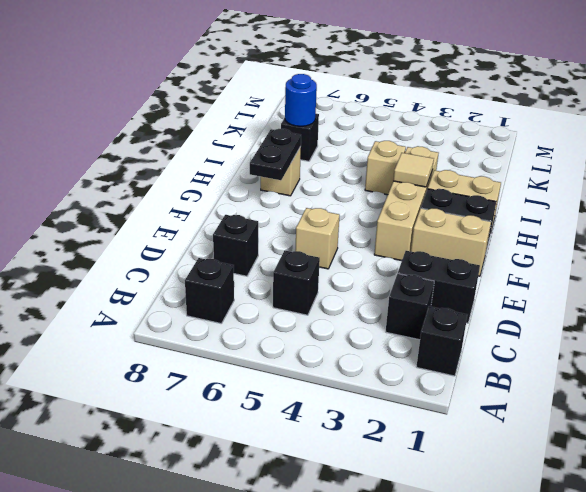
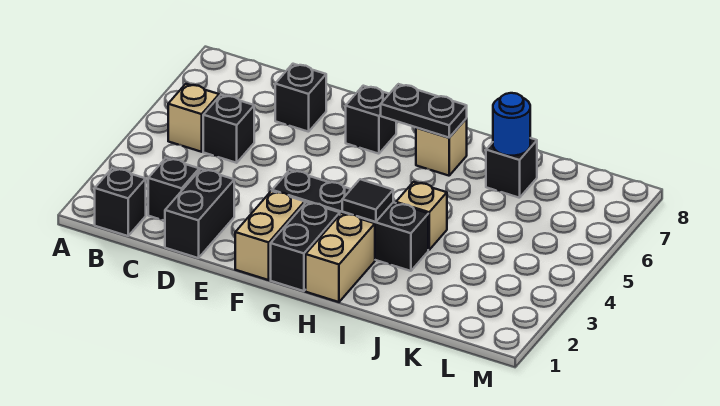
black 1x1 brick [185,258,234,324] -> black 1x1 brick moved to [346,86,396,154]
tan 1x1 brick [295,208,340,269] -> tan 1x1 brick moved to [168,84,219,152]
tan 1x4 brick [374,146,439,261] -> black 1x4 brick [272,170,428,271]
tan 1x1 tile [393,153,434,187] -> black 1x1 tile [342,179,393,222]

